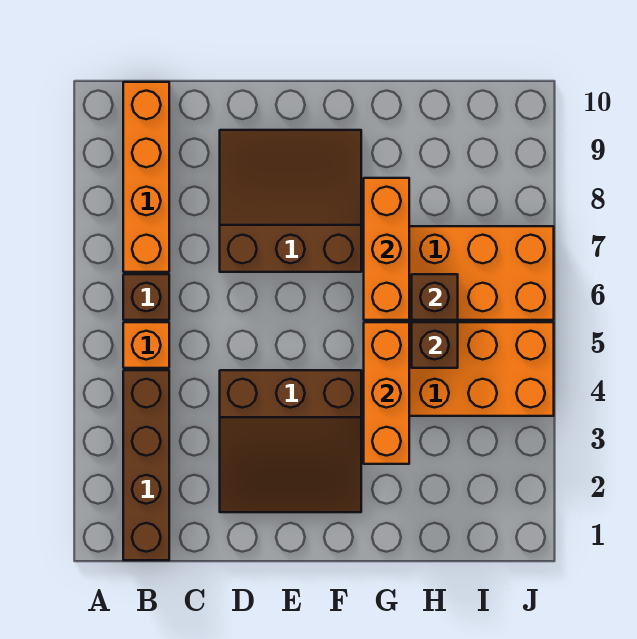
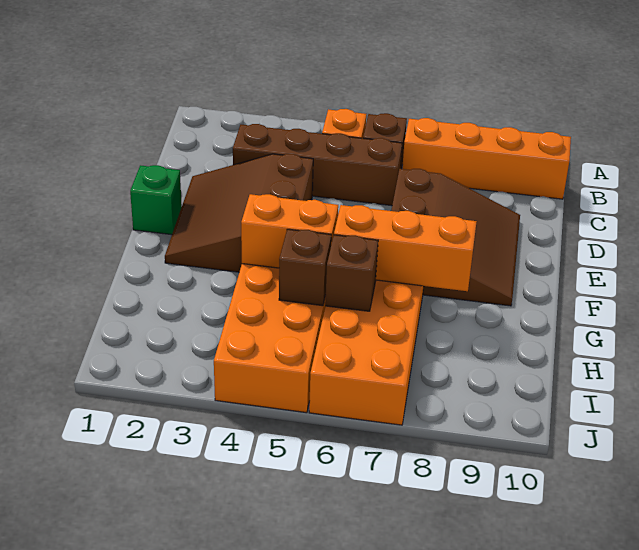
brown 1x4 brick [123,370,169,560] -> brown 1x4 brick moved to [233,124,402,206]
none -> green 1x1 brick [130,165,182,235]
orange 1x3 brick [364,322,409,464] -> orange 1x2 brick [241,194,338,268]

